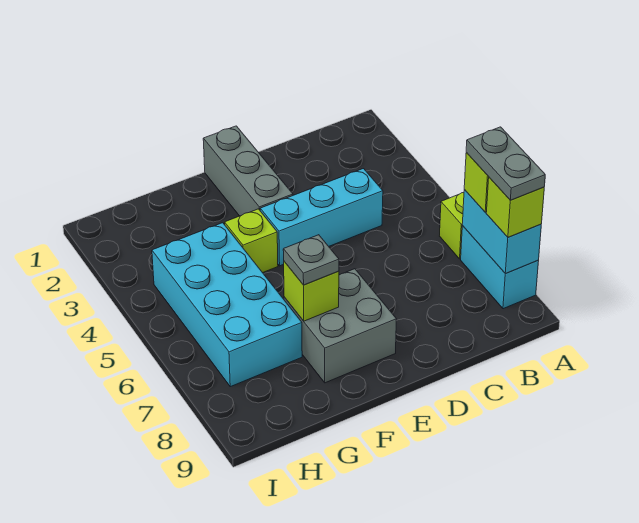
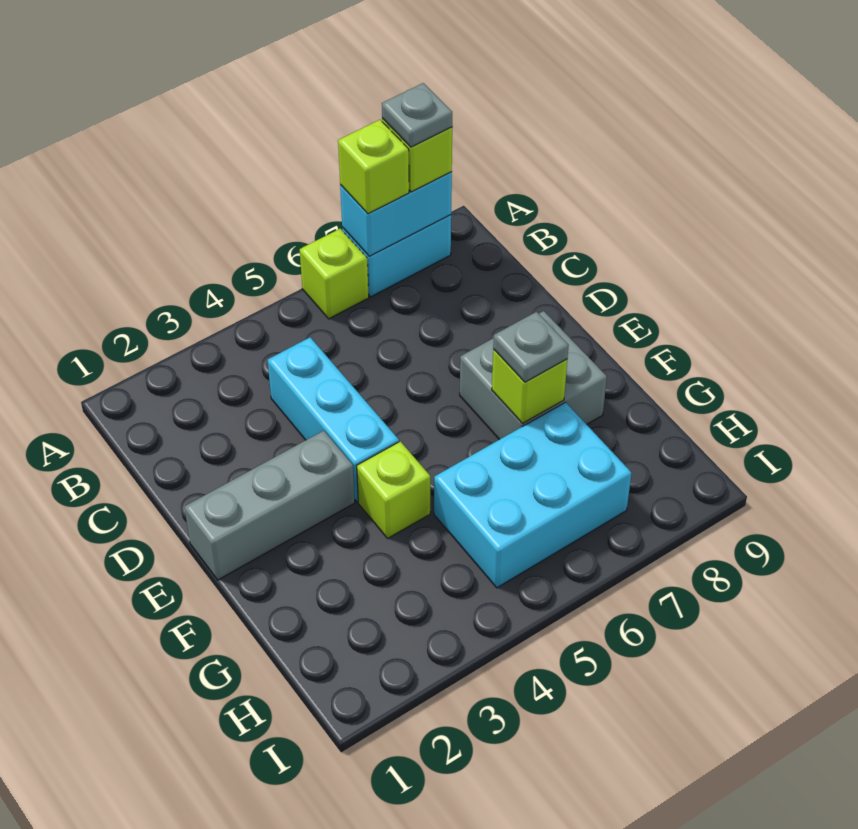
grey 1x2 plate [466,127,545,200] -> grey 1x1 plate [382,83,452,147]
cyan 2x4 brick [152,223,302,387] -> cyan 2x3 brick [434,402,631,588]

